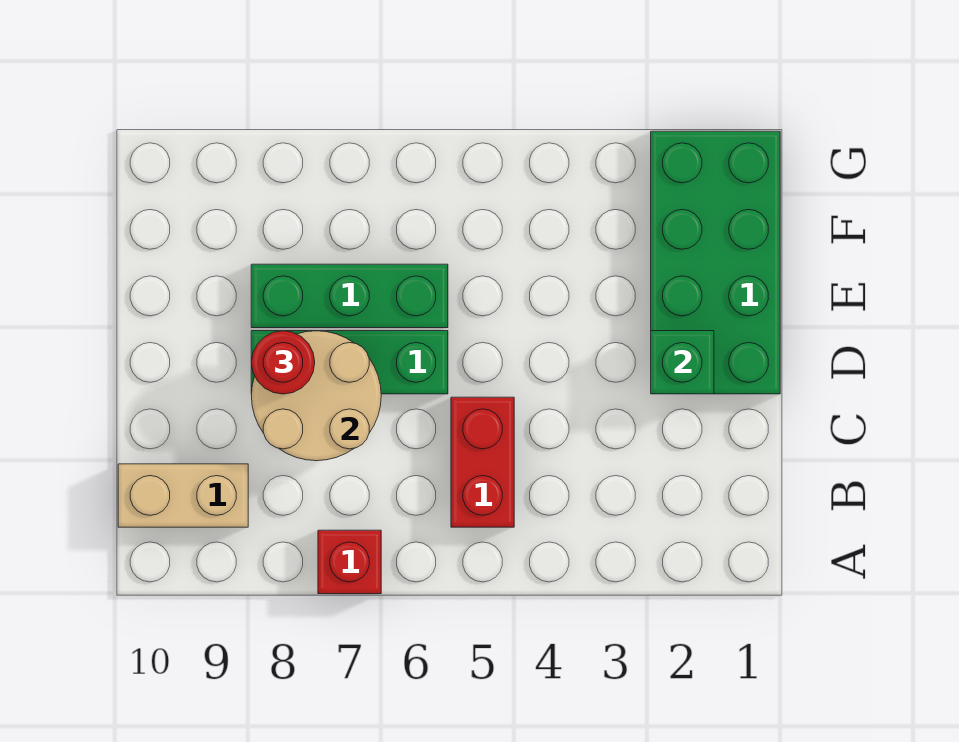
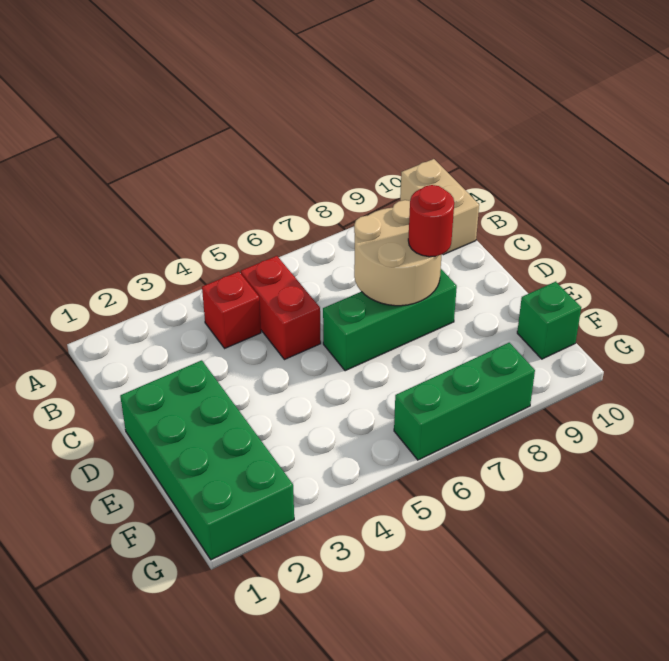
red 1x1 brick [318,530,381,594] -> red 1x1 brick moved to [202,272,261,348]
tan 1x2 brick [118,464,248,527] -> tan 1x2 brick turned to [400,159,479,254]
green 1x1 brick [651,331,714,394] -> green 1x1 brick moved to [517,282,581,359]
green 1x3 brick [251,264,448,328] -> green 1x3 brick moved to [394,343,535,460]

